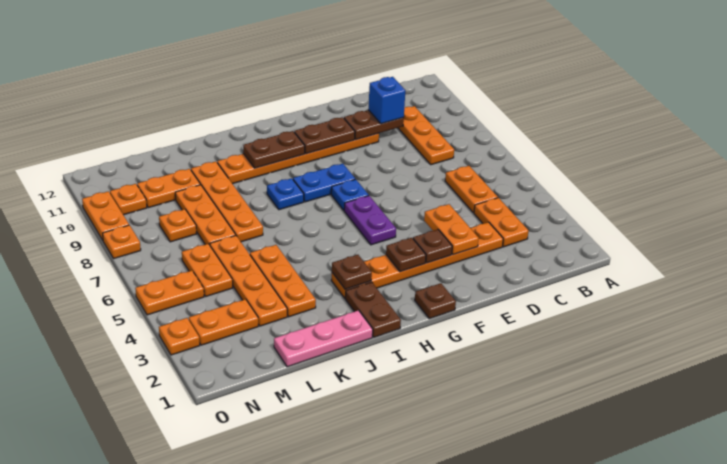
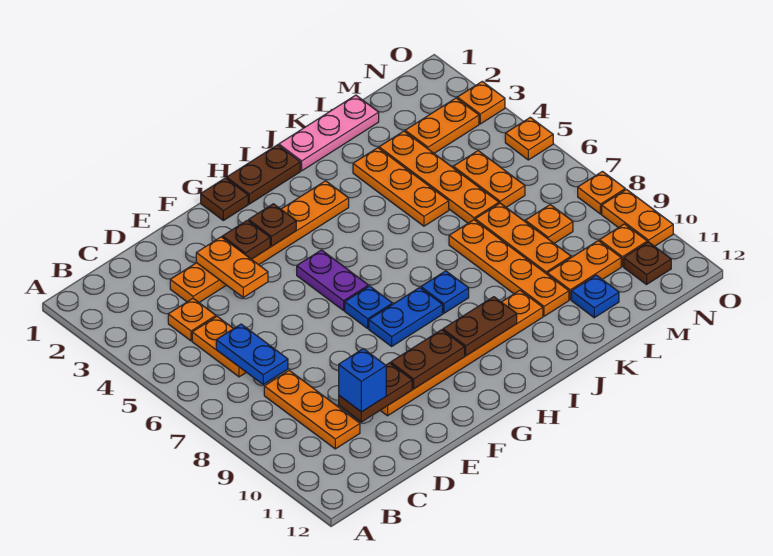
orange 1x2 plate [474,198,528,247] -> orange 1x1 plate [168,299,216,341]
none -> blue 1x2 plate [216,324,288,384]
brown 1x2 plate [345,282,401,337] -> brown 1x2 plate turned to [227,145,300,204]
brown 1x1 plate [332,255,372,289] -> brown 1x1 plate moved to [624,242,671,285]
none -> blue 1x1 plate [571,275,619,318]
orange 1x2 plate [135,271,204,315] -> orange 1x1 plate [505,117,553,160]

